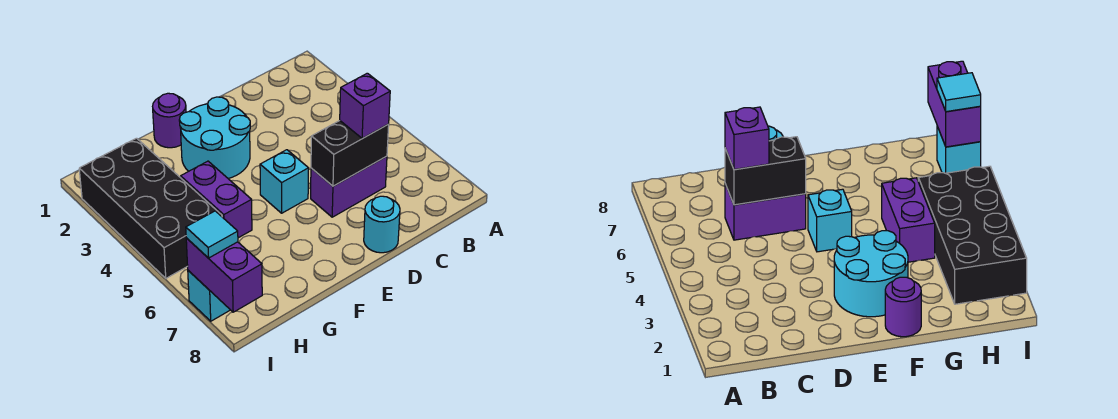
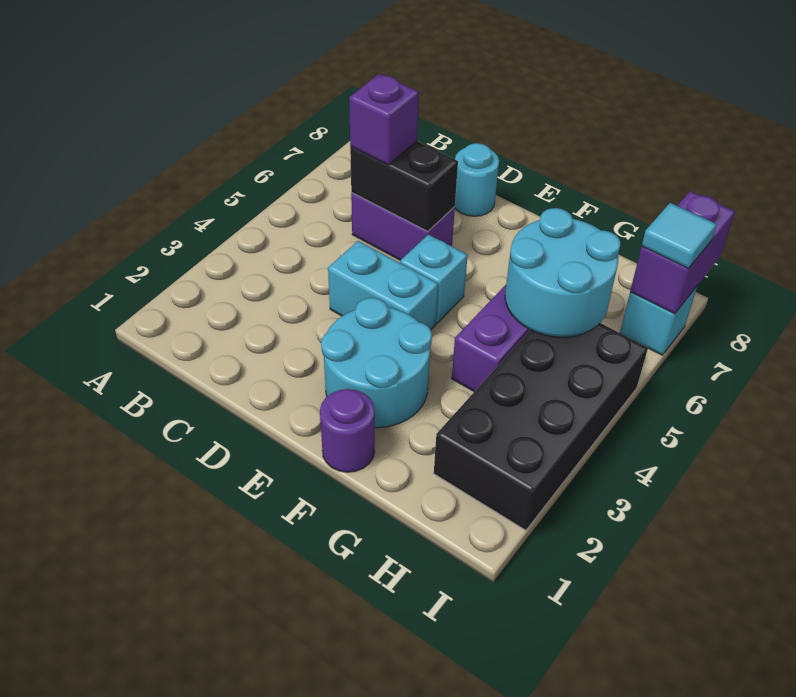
none -> cyan 1x2 brick [328,241,438,329]
none -> cyan 2x2 round brick [505,208,620,337]

